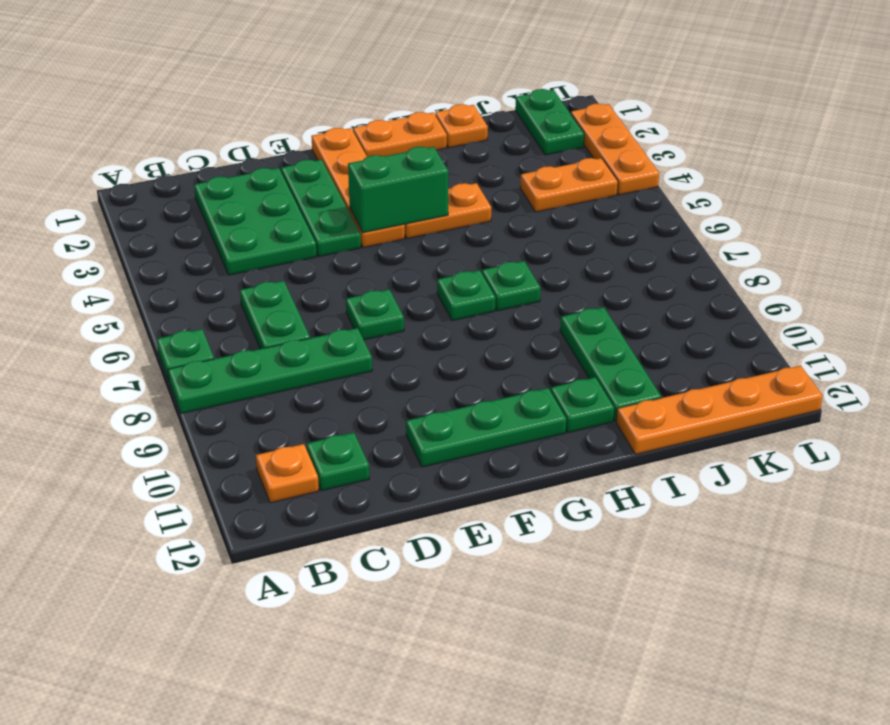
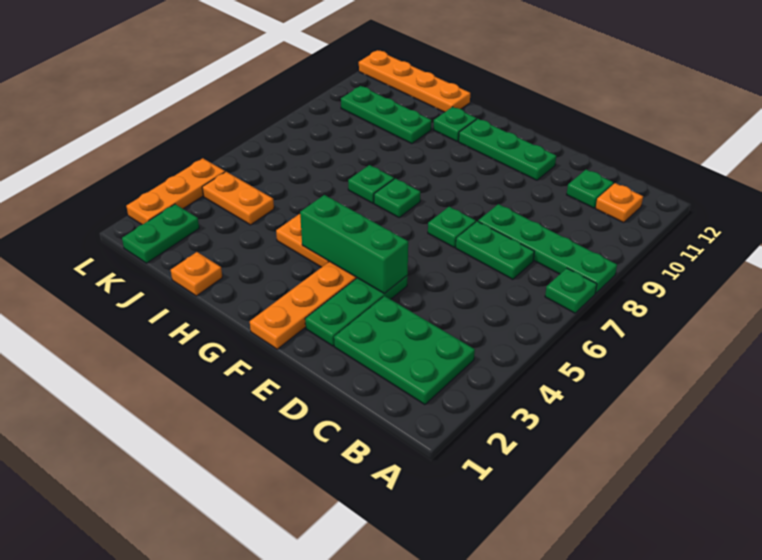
green 2x3 plate [194,168,317,275] -> green 2x3 plate turned to [334,296,475,405]
green 1x2 plate [240,281,310,349] -> green 1x2 plate turned to [456,221,534,279]
green 1x2 brick [348,147,448,233] -> green 1x3 brick [300,195,408,294]
orange 1x2 plate [353,112,447,157] -> none
green 1x3 plate [560,307,661,422] -> green 1x3 plate turned to [341,86,432,144]

